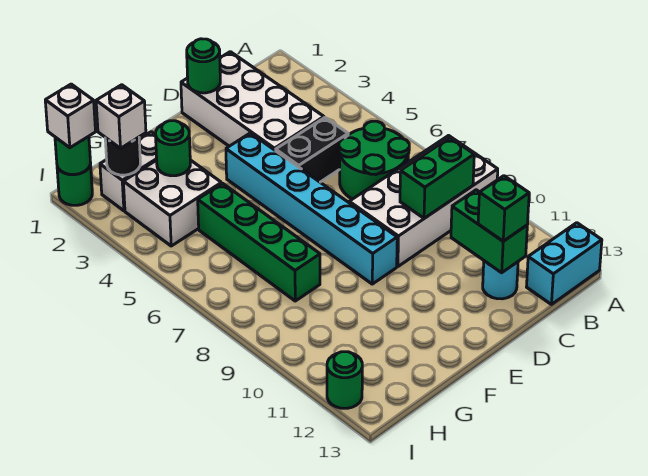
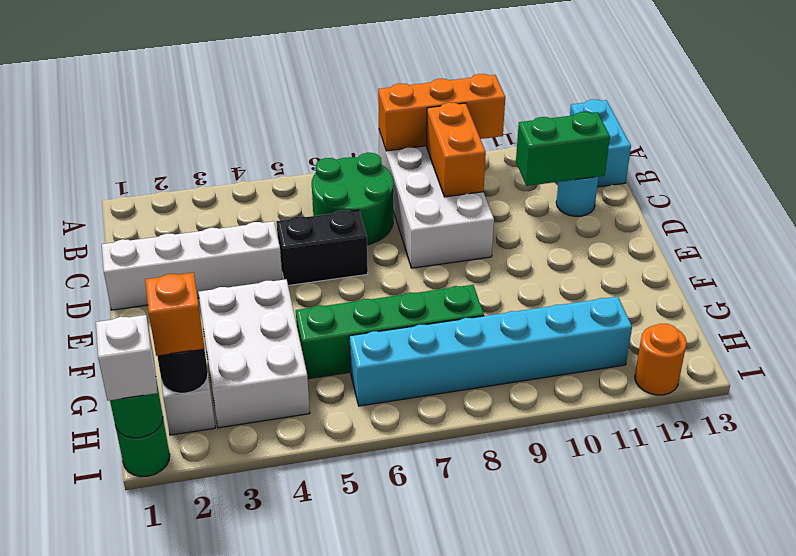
none -> orange 1x3 brick [378,74,505,151]
green 1x2 brick [400,138,474,218] -> orange 1x2 brick [426,102,486,197]
white 2x4 brick [181,52,324,151] -> white 1x4 brick [102,221,283,310]
black 1x2 brick [276,118,348,182] -> black 1x2 brick turned to [276,210,368,285]
green 1x1 brick [478,176,529,241] -> none
green 1x1 round brick [187,39,220,93] -> none
cyan 1x6 brick [226,133,397,284] -> cyan 1x6 brick moved to [349,297,632,406]
white 2x2 brick [123,160,222,246] -> white 2x3 brick [198,279,310,428]
green 1x1 round brick [156,121,190,176] -> none
white 1x1 brick [96,85,146,148] -> orange 1x1 brick [145,273,204,356]
green 1x1 round brick [327,352,362,408] -> orange 1x1 round brick [635,324,687,395]

